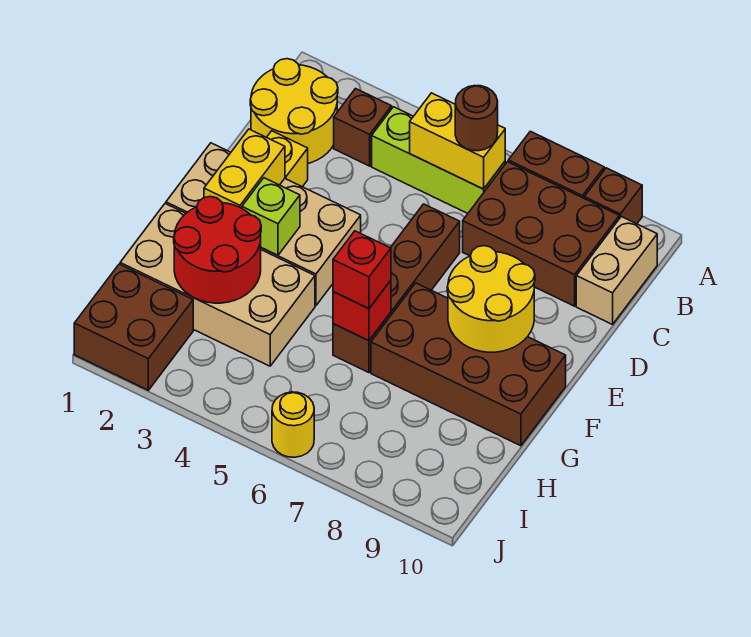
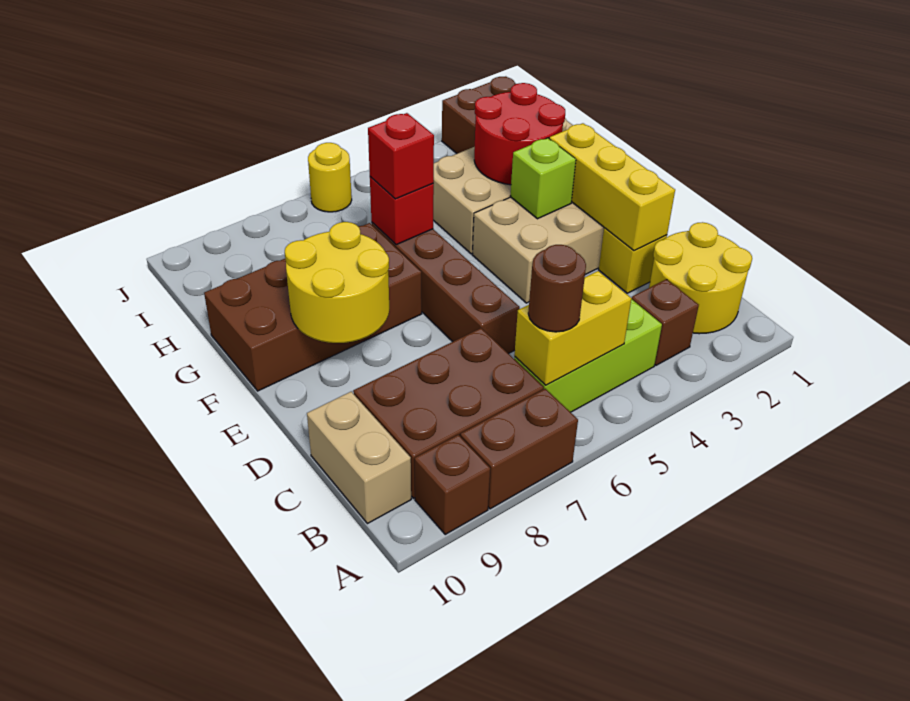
yellow 1x2 brick [204,129,285,208] -> yellow 1x3 brick [549,123,675,251]

